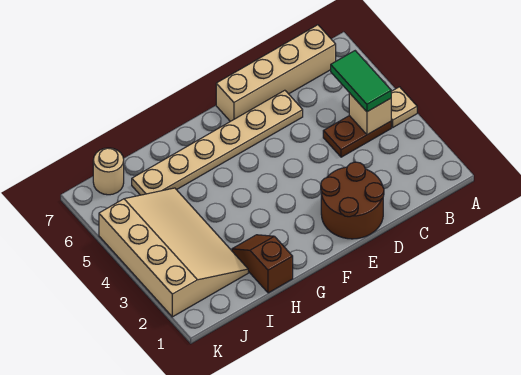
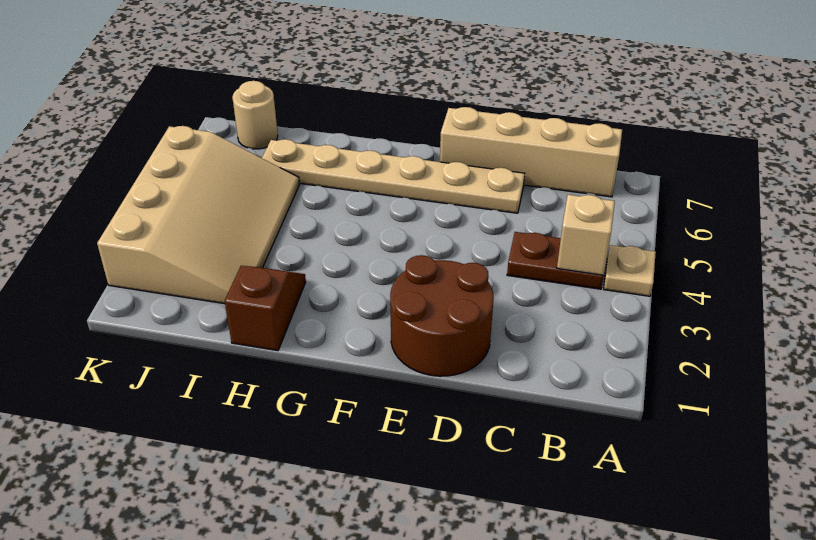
green 1x2 tile [331,51,391,112] -> none

